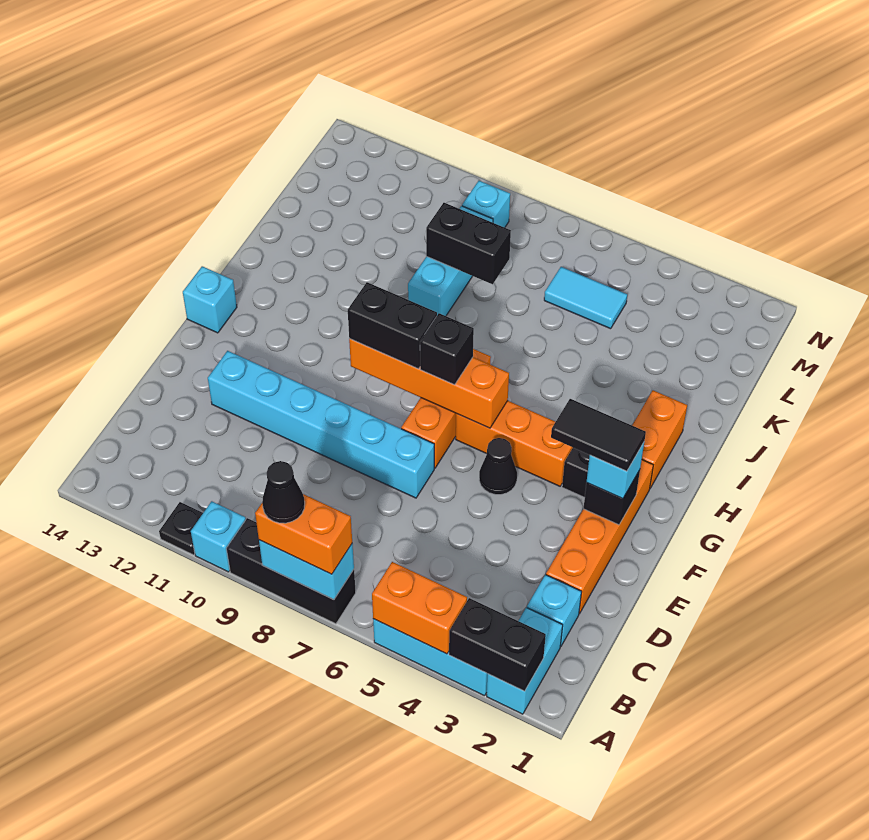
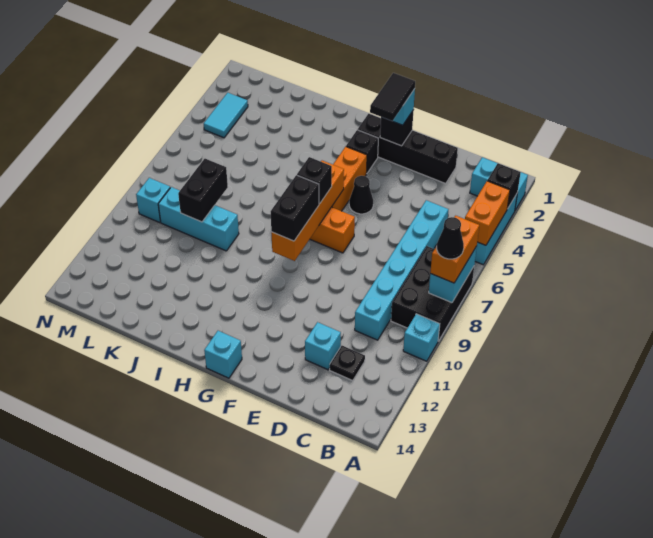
black 1x2 brick [449,598,546,691] -> black 1x1 brick [487,163,521,209]
black 1x3 brick [226,518,356,624] -> black 2x3 brick [391,246,474,341]
black 1x1 plate [159,502,203,555] -> black 1x1 plate moved to [330,346,365,381]
cyan 1x1 brick [527,575,582,646] -> cyan 1x1 brick moved to [305,322,341,370]
orange 1x4 brick [546,460,653,614] -> black 1x4 brick [358,114,458,183]
cyan 1x6 brick [208,351,434,498] -> cyan 1x6 brick moved to [355,200,448,340]
orange 1x2 brick [632,390,687,488] -> none
cyan 1x2 tile [544,267,627,329] -> cyan 1x2 tile moved to [204,93,248,138]

